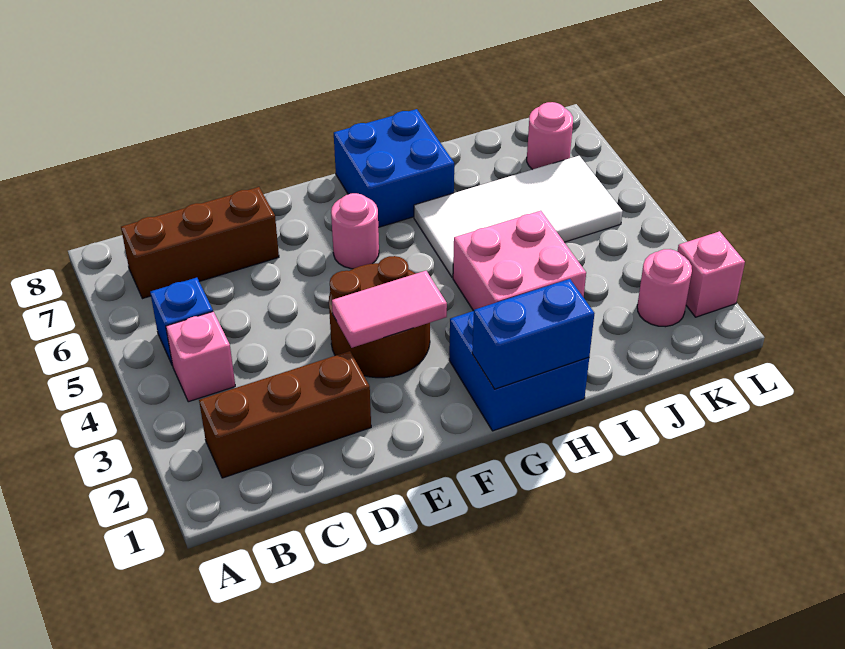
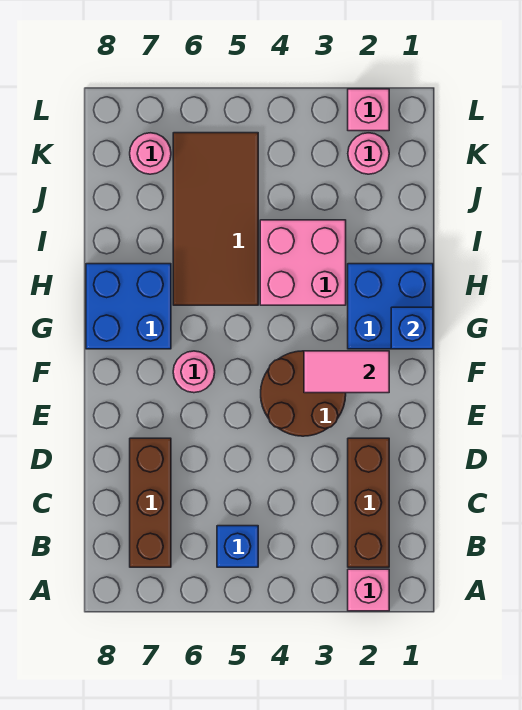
pink 1x1 brick [166,311,235,402] -> pink 1x1 brick moved to [348,569,389,611]
pink 1x2 tile [332,271,447,348] -> pink 1x2 tile turned to [304,351,389,393]
blue 1x2 brick [472,279,595,389] -> blue 1x1 brick [391,307,433,349]
white 2x4 tile [414,156,623,278] -> brown 2x4 tile [173,133,258,305]

